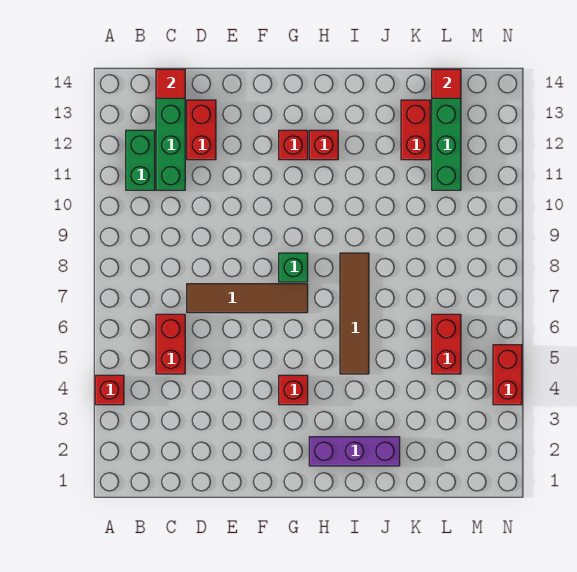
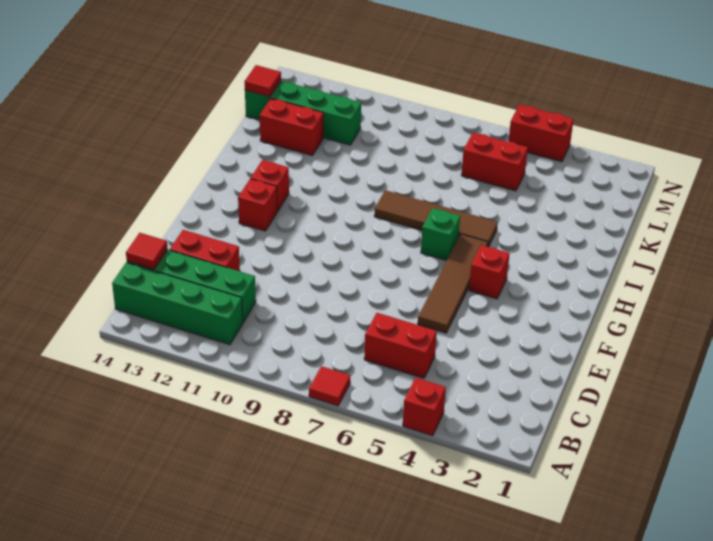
none -> red 1x1 tile [309,366,350,406]
green 1x2 brick [126,130,155,190] -> green 1x4 brick [112,263,243,345]
brown 1x4 tile [187,284,308,313] -> brown 1x4 tile moved to [418,234,488,333]
green 1x1 brick [279,253,308,282] -> green 1x1 brick moved to [421,208,460,260]
purple 1x3 brick [309,437,400,466] -> none

